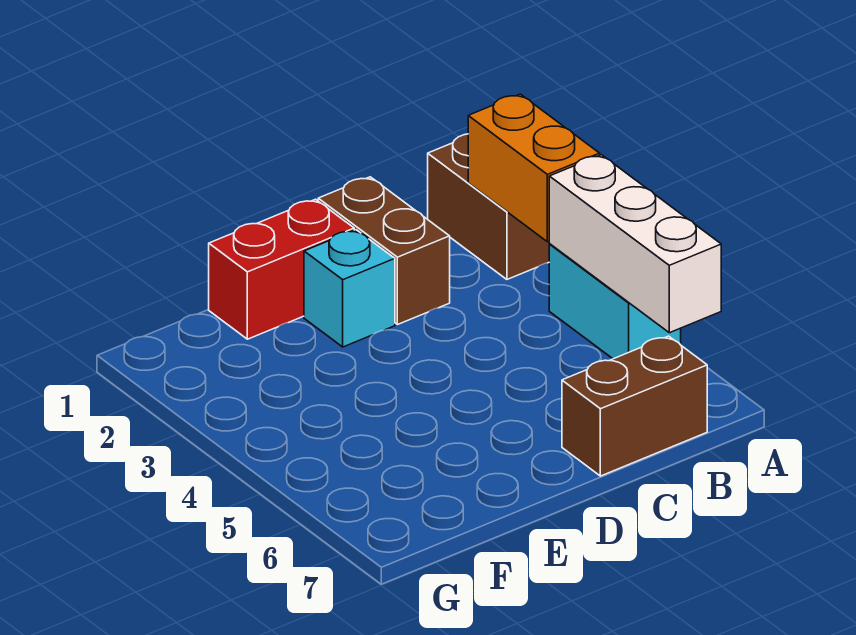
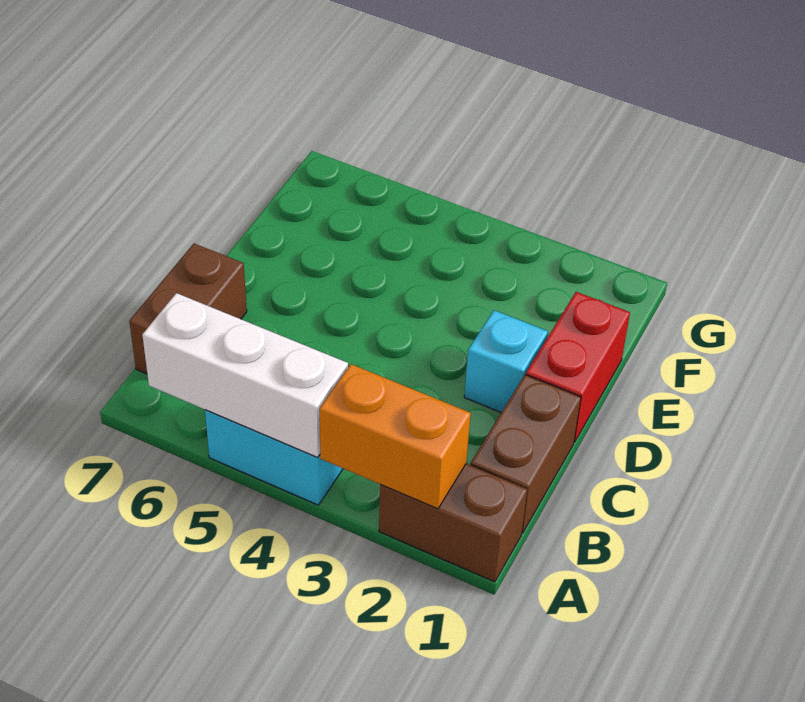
brown 1x2 brick [318,177,450,325] -> brown 1x2 brick turned to [470,375,581,533]

